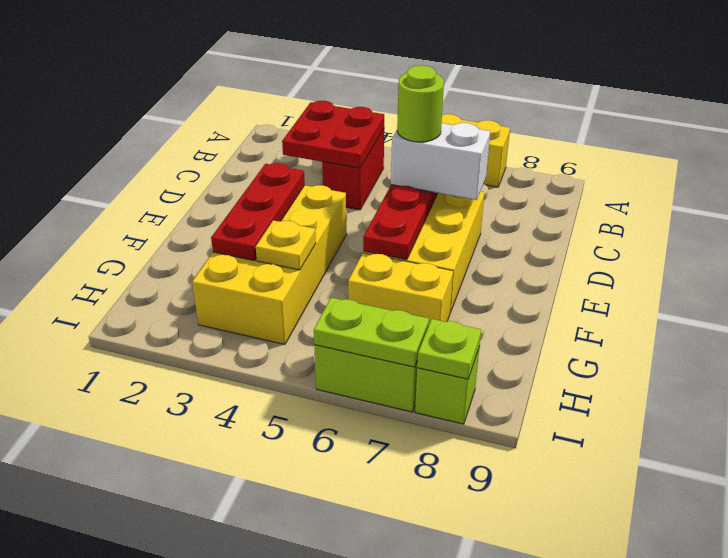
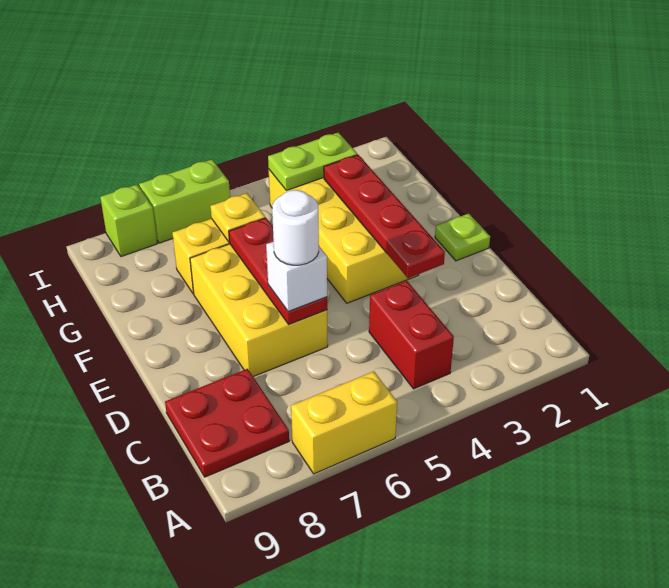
red 2x2 plate [282,101,384,168] -> red 2x2 plate moved to [165,369,289,477]
white 1x2 brick [391,123,490,200] -> white 1x1 brick [266,242,327,311]
lime 1x1 round brick [397,65,444,142] -> white 1x1 round brick [272,190,319,265]
red 1x3 plate [211,163,305,261] -> red 1x4 plate [324,155,445,278]
yellow 1x1 plate [256,220,316,270] -> yellow 1x1 plate moved to [210,193,265,242]
lime 1x2 plate [314,298,429,367] -> lime 1x2 plate moved to [268,132,357,190]
lime 1x1 plate [417,319,481,379] -> lime 1x1 plate moved to [435,213,490,261]

